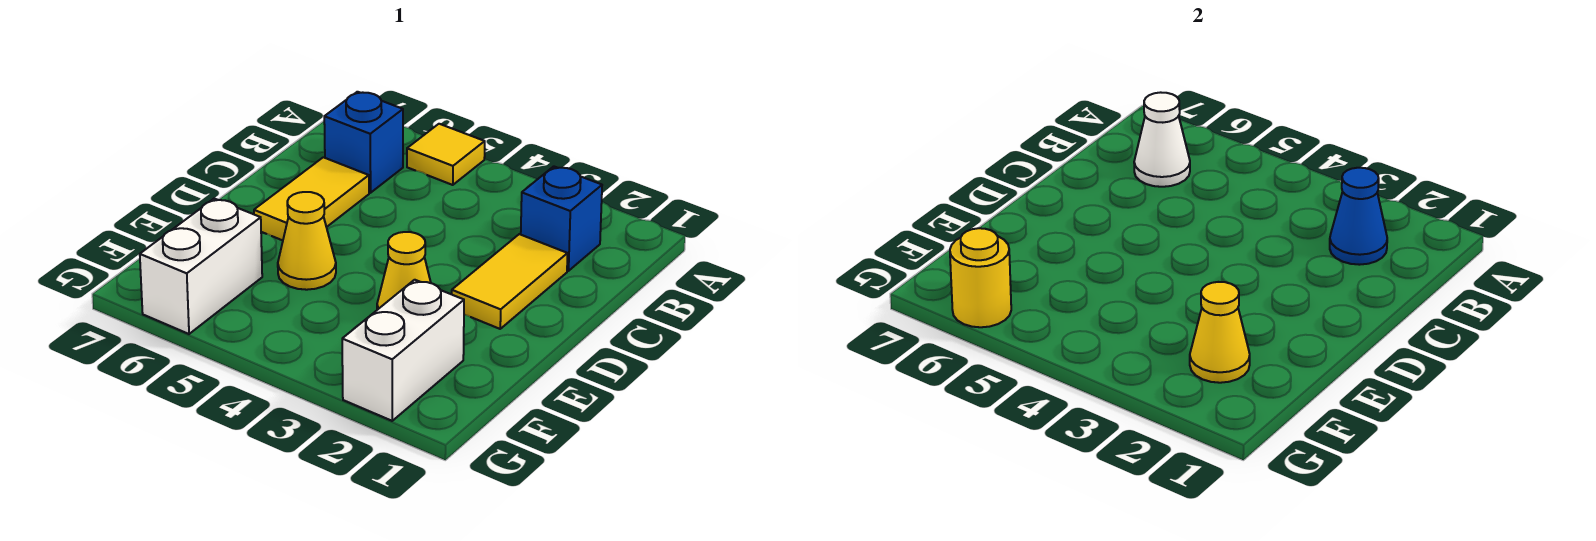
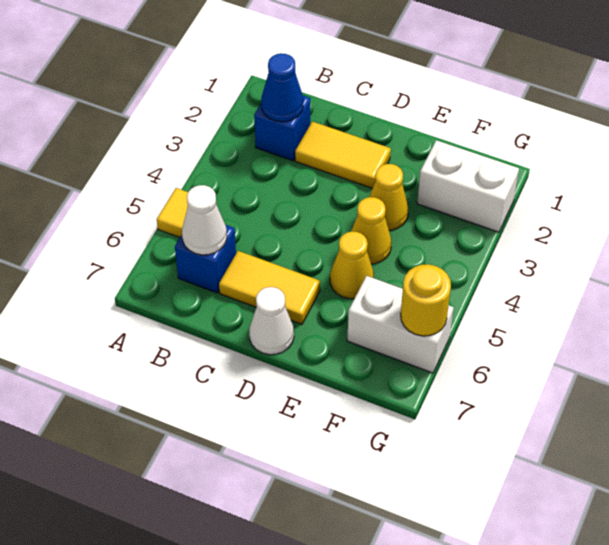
none -> white 1x1 cone [249,287,294,355]
yellow 1x1 cone [1190,282,1250,383] -> yellow 1x1 cone moved to [351,197,391,264]

